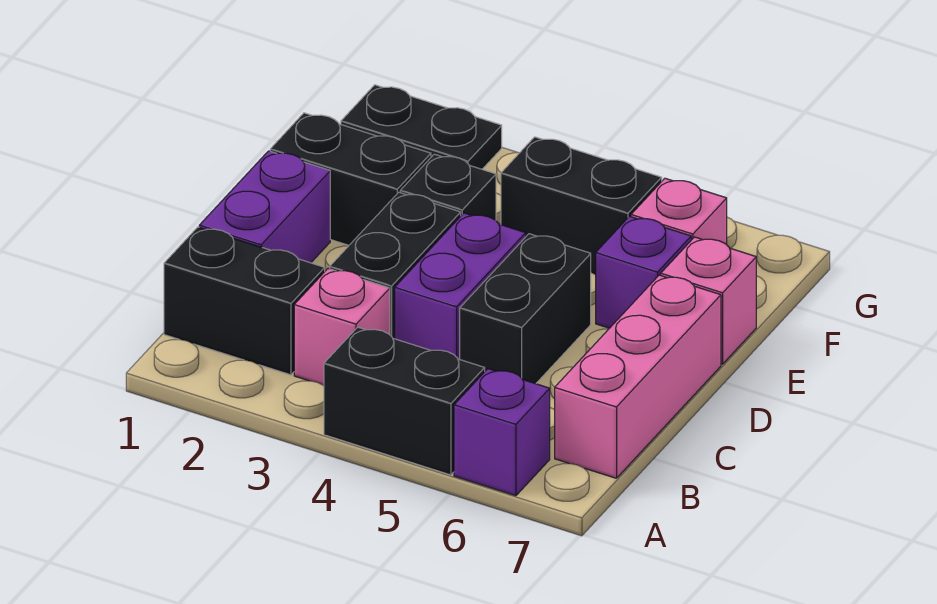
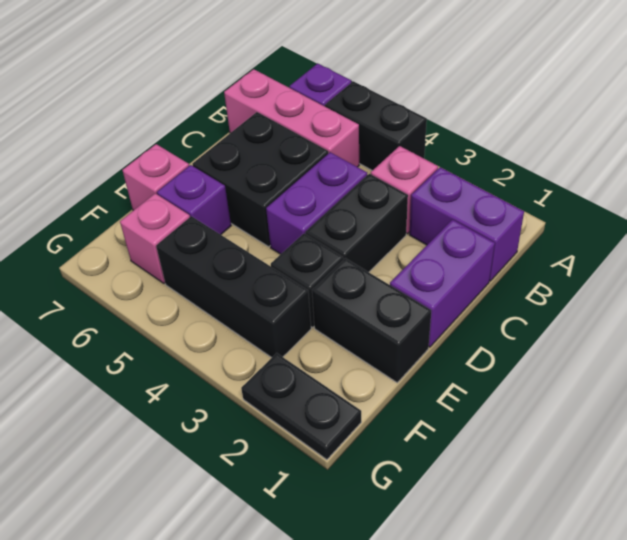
black 1x2 brick [164,227,325,375] -> purple 1x2 brick [409,167,524,281]
pink 1x3 brick [555,275,721,478] -> pink 1x3 brick turned to [224,69,359,167]
black 1x2 brick [460,234,591,384] -> black 2x2 brick [192,112,328,247]
black 1x2 brick [501,137,662,275] -> black 1x3 brick [156,216,311,358]

